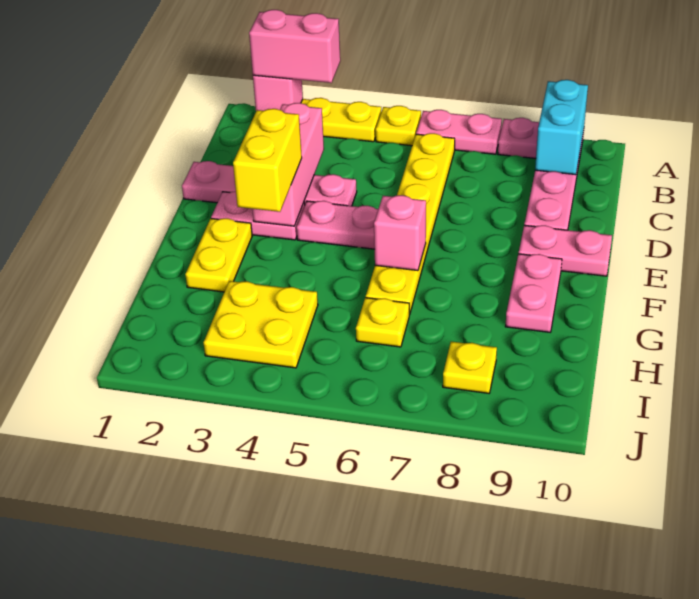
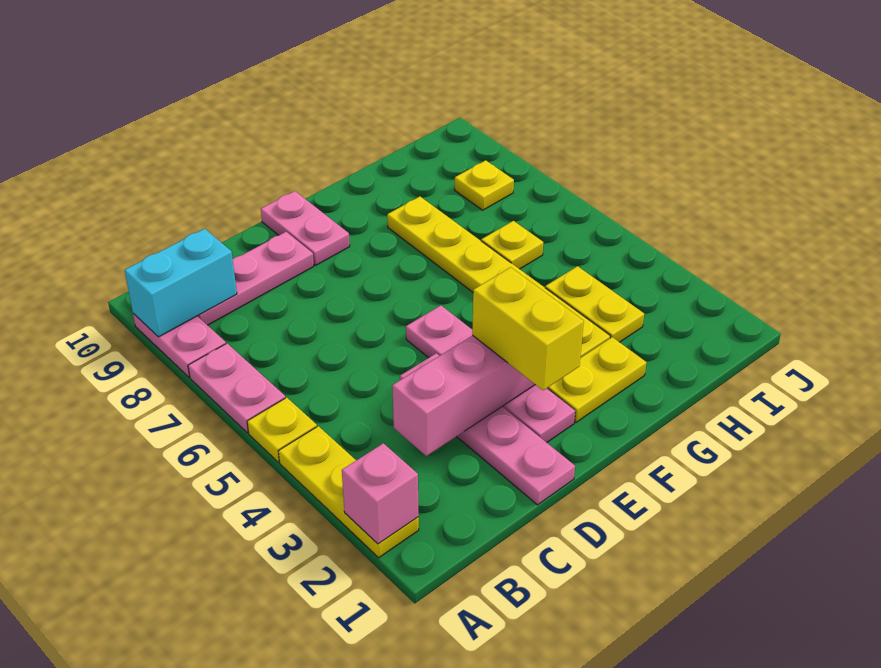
pink 1x2 brick [249,10,340,83] -> none
yellow 1x6 plate [366,133,455,315] -> yellow 1x6 plate turned to [387,197,610,358]
yellow 1x2 brick [233,109,302,212] -> yellow 1x2 brick turned to [472,267,584,390]
pink 1x1 brick [374,195,426,271] -> none
pink 1x2 plate [505,254,562,332] -> none
yellow 2x2 plate [203,281,318,368] -> yellow 1x2 plate [545,266,644,342]

